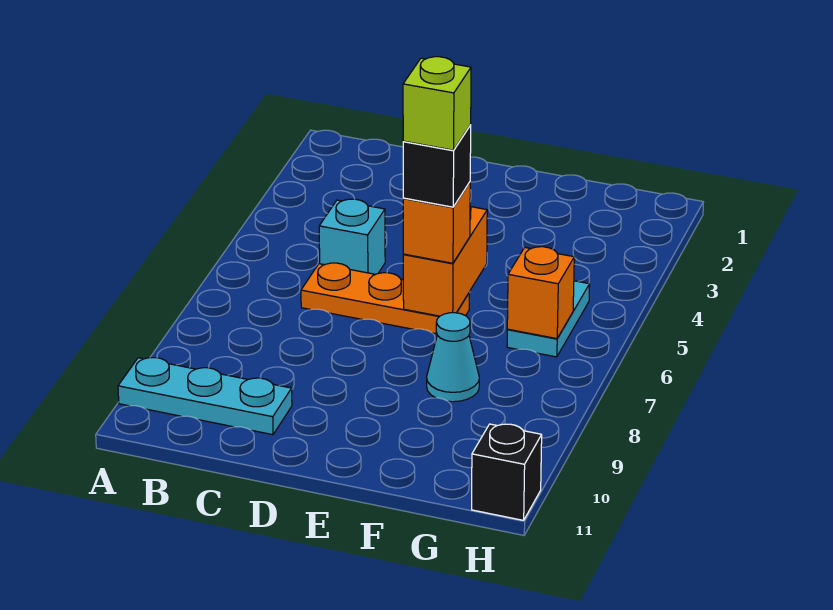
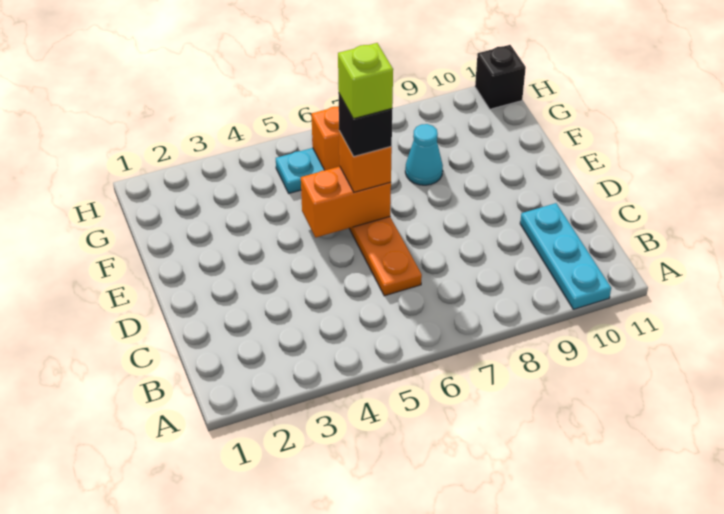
cyan 1x1 brick [319,199,385,274] -> none

